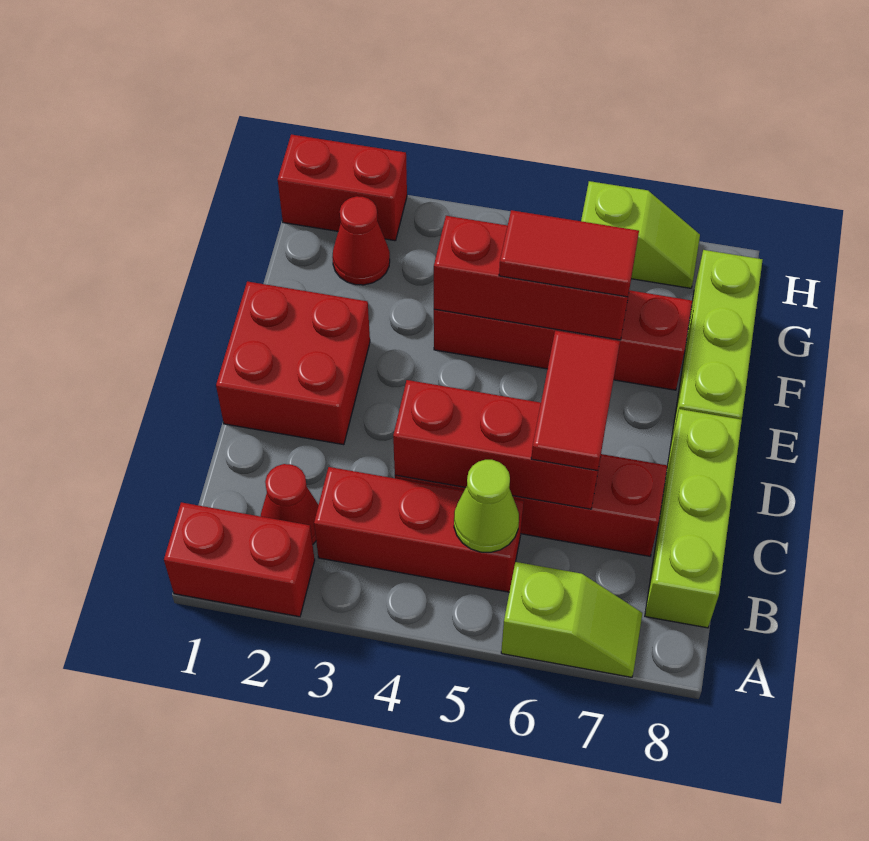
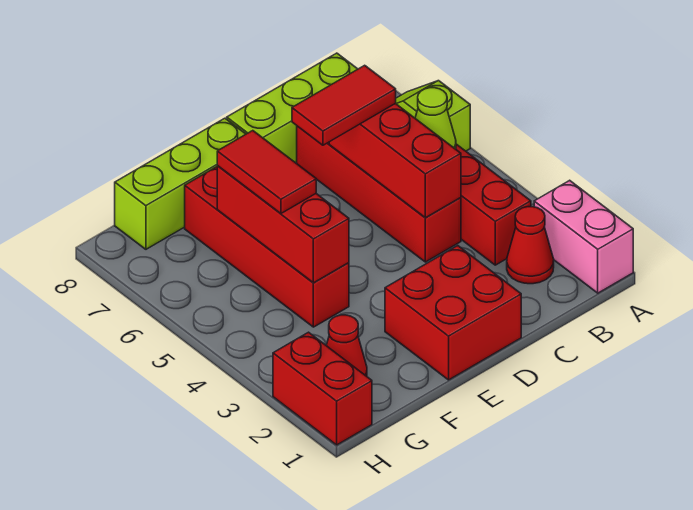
red 1x2 brick [164,502,315,617] -> pink 1x2 brick [534,180,633,293]
lime 1x2 slope [581,181,700,288] -> none

